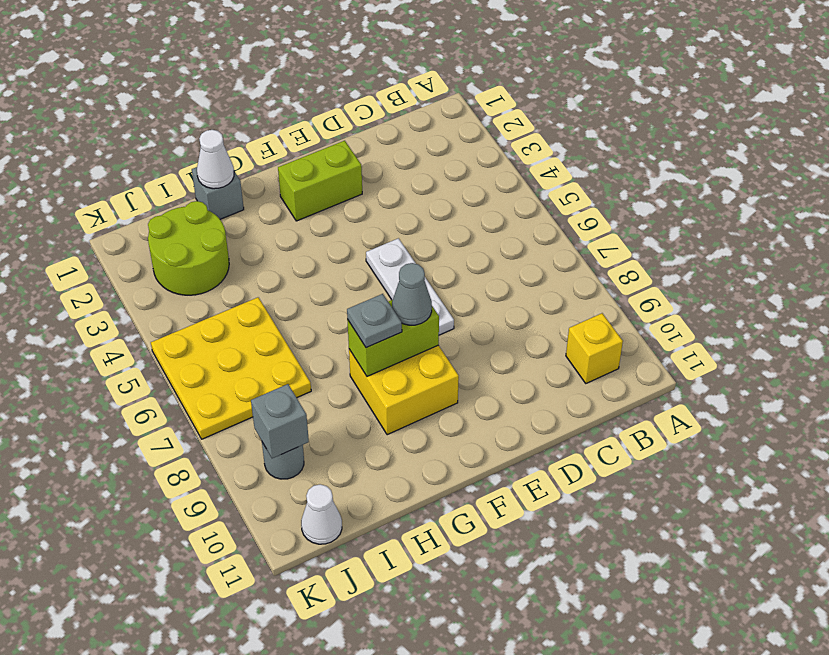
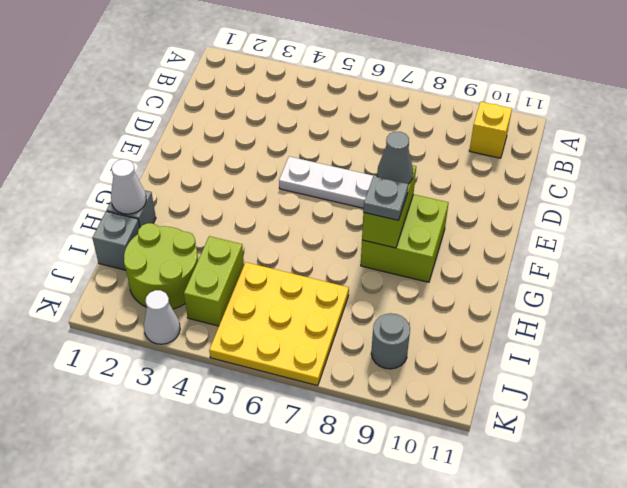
lime 1x2 brick [278,141,362,221] -> lime 1x2 brick moved to [184,236,244,326]
yellow 2x2 brick [349,345,459,435] -> lime 2x2 brick [361,194,448,282]
grey 1x1 brick [251,384,309,458] -> grey 1x1 brick moved to [92,211,140,270]
white 1x1 cone [301,484,342,544] -> white 1x1 cone moved to [144,290,180,344]

